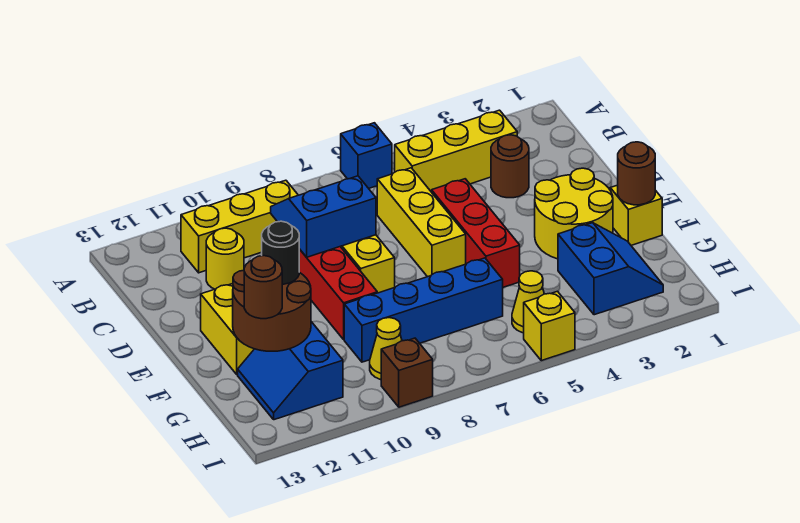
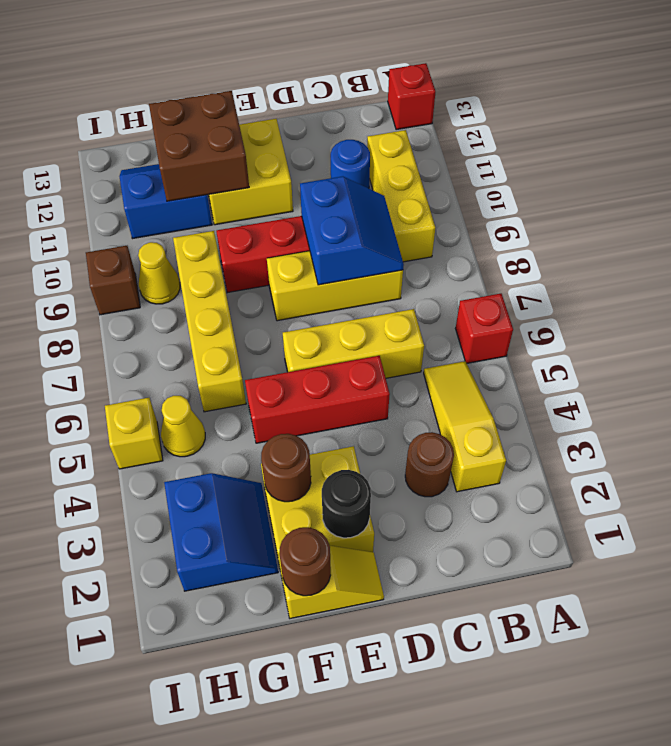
blue 1x1 brick [341,123,392,188] -> red 1x1 brick [456,294,513,363]
none -> red 1x1 brick [388,63,435,130]
yellow 1x3 brick [395,110,517,192] -> yellow 1x3 slope [424,361,506,492]
yellow 1x1 round brick [206,228,244,289] -> blue 1x1 round brick [331,140,370,188]
yellow 2x2 round brick [535,168,613,259] -> yellow 2x2 brick [261,446,374,566]
brown 2x2 round brick [233,271,311,351] -> brown 2x2 brick [149,91,249,201]
black 1x1 round brick [262,221,299,284] -> black 1x1 round brick moved to [322,470,371,538]
blue 2x2 slope [558,223,663,315] -> blue 2x2 slope turned to [164,473,278,591]
blue 1x4 brick [344,258,503,362] -> yellow 1x4 brick [173,231,246,412]
brown 1x1 round brick [244,256,282,319] -> brown 1x1 round brick moved to [261,434,311,502]

